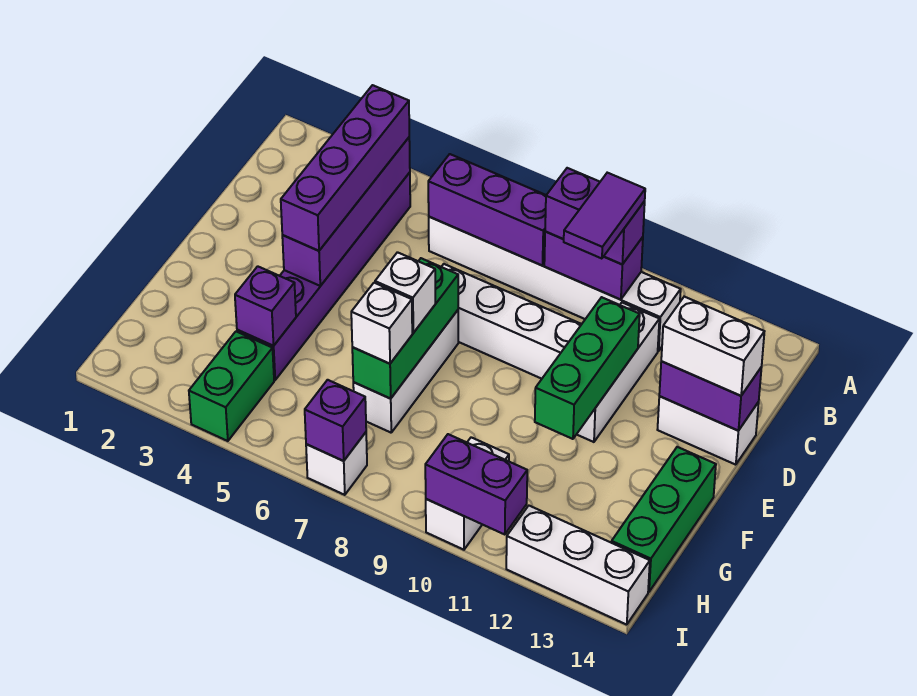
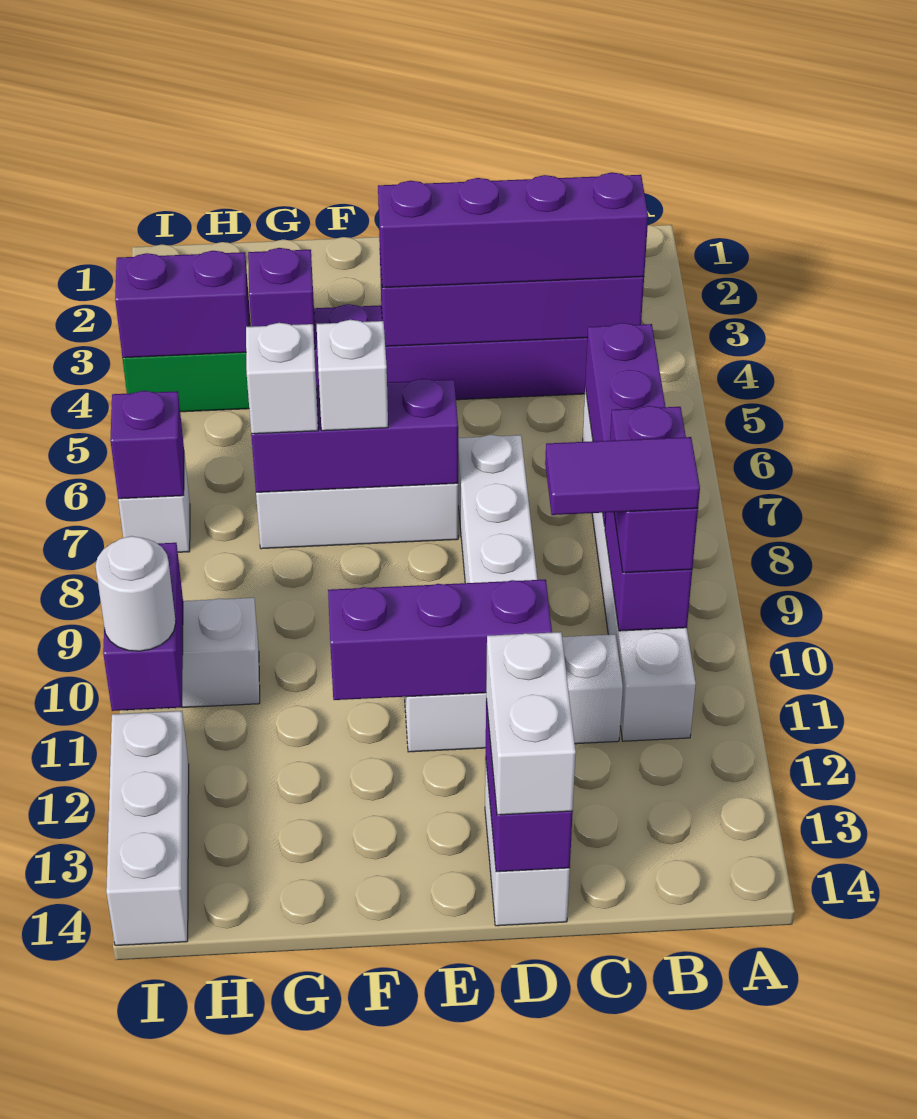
green 1x3 brick [535,297,640,439] -> purple 1x3 brick [328,579,552,700]
green 1x3 brick [352,258,458,399] -> purple 1x3 brick [251,379,458,492]
green 1x3 brick [612,447,716,592] -> none
none -> purple 1x2 brick [115,251,250,358]
none -> white 1x1 round brick [95,536,176,651]

